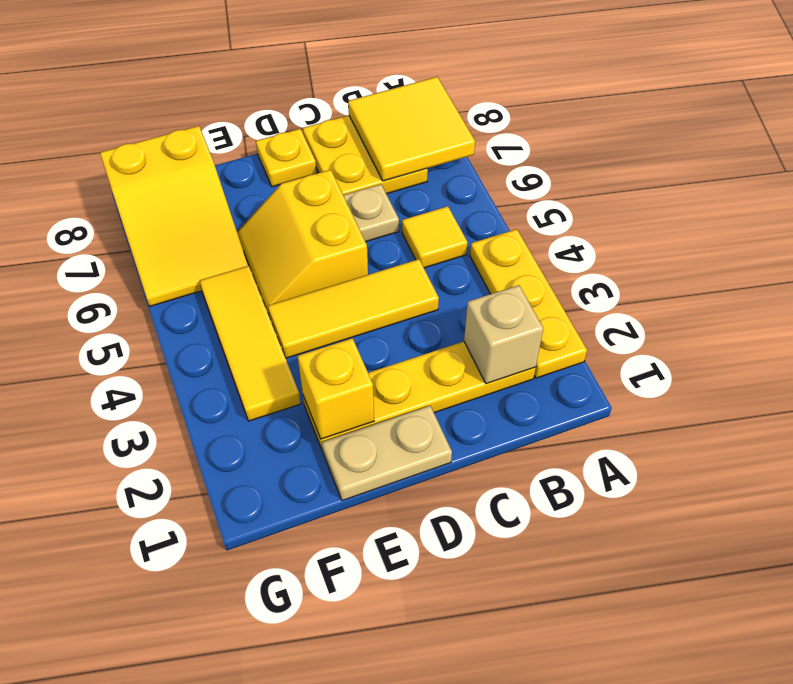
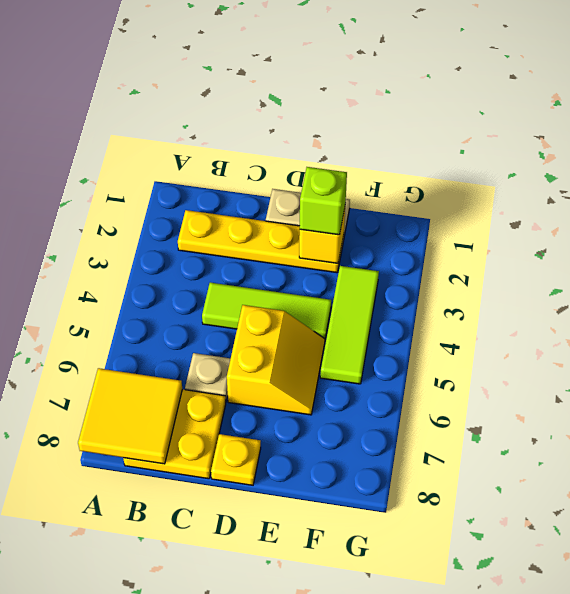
yellow 1x3 plate [470,229,587,378] -> none
tan 1x1 brick [464,285,543,384] -> none
yellow 1x1 tile [402,206,468,268] -> none
yellow 1x3 tile [268,259,439,358] -> lime 1x3 tile [202,282,331,339]
none -> lime 1x1 brick [300,167,347,235]
yellow 1x3 tile [199,266,301,421] -> lime 1x3 tile [320,266,379,384]
yellow 2x3 slope [100,126,248,306] -> none

